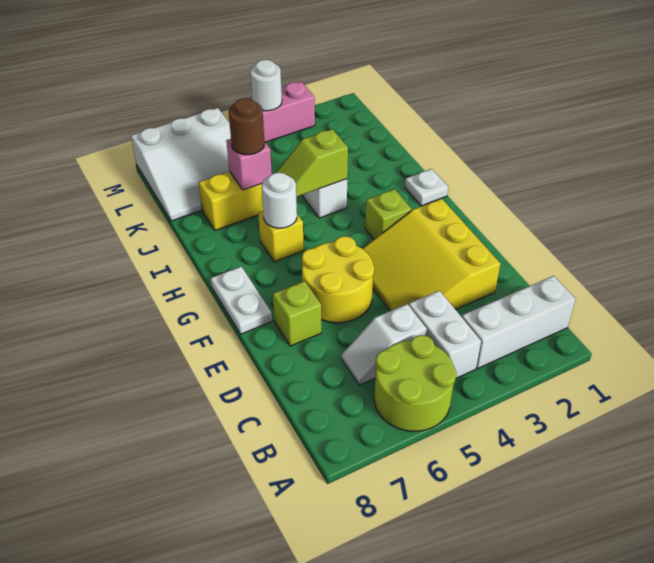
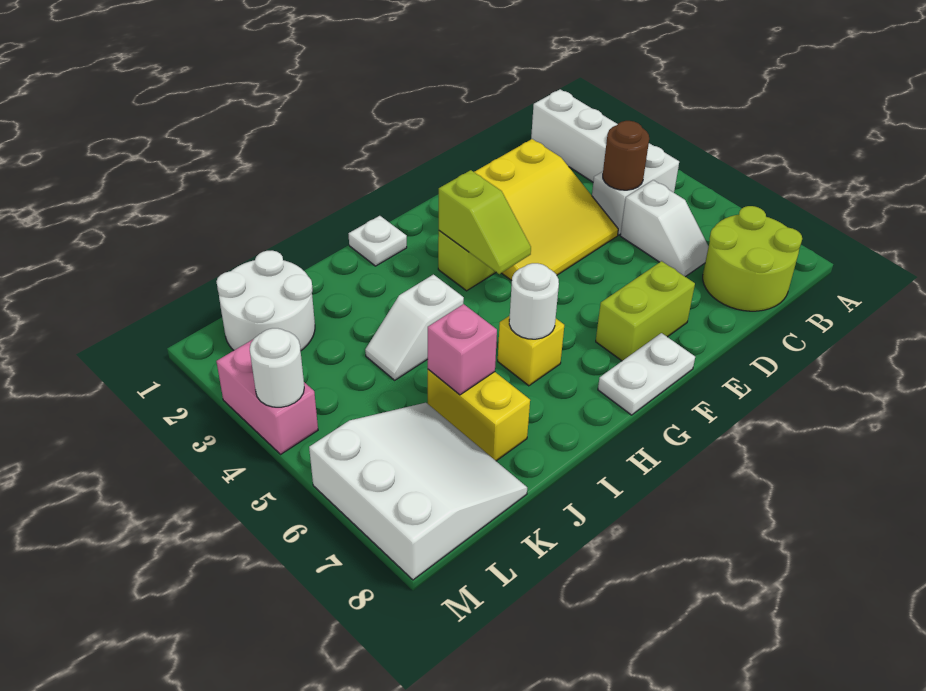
lime 2x2 round brick [374,335,456,431] -> lime 2x2 round brick moved to [703,206,802,311]
yellow 2x2 round brick [302,236,374,323] -> none
lime 1x1 brick [273,281,322,346] -> lime 1x2 brick [596,261,695,361]
lime 1x2 slope [276,129,348,197] -> lime 1x2 slope moved to [439,170,531,274]
brown 1x1 round brick [229,98,265,155] -> brown 1x1 round brick moved to [603,121,649,190]
none -> white 2x2 round brick [216,251,315,350]

